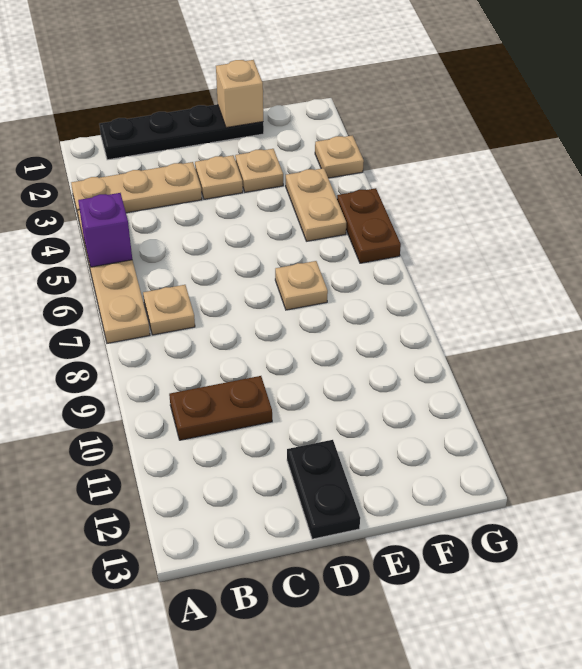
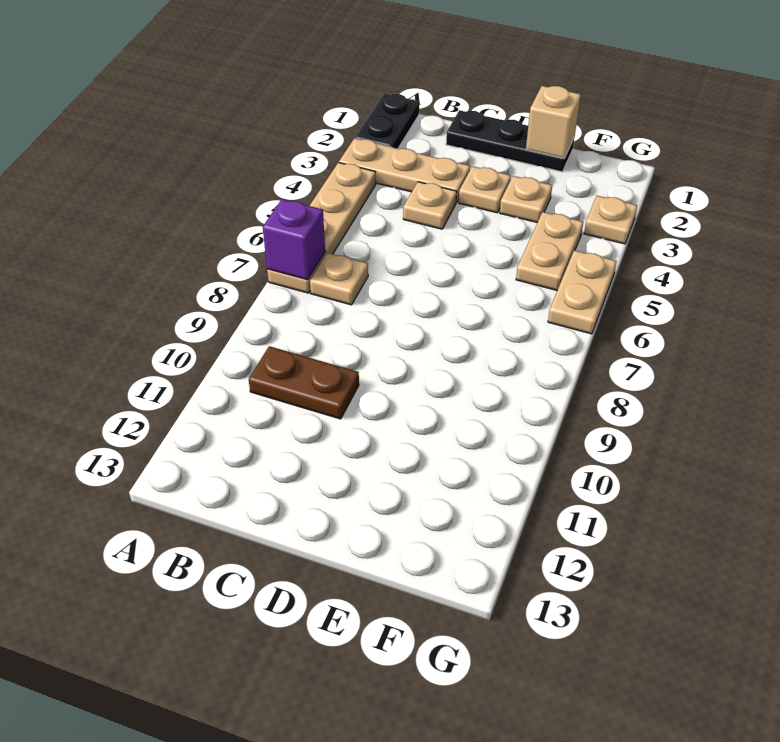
purple 1x1 brick [78,193,132,267] -> purple 1x1 brick moved to [263,199,325,280]
black 1x4 plate [99,104,264,160] -> black 1x3 plate [446,110,575,172]
black 1x2 plate [287,440,360,539] -> black 1x2 plate moved to [355,94,420,149]
tan 1x1 plate [275,261,328,310] -> tan 1x1 plate moved to [403,182,457,229]
brown 1x2 plate [337,188,401,263] -> tan 1x2 plate [548,250,617,334]

